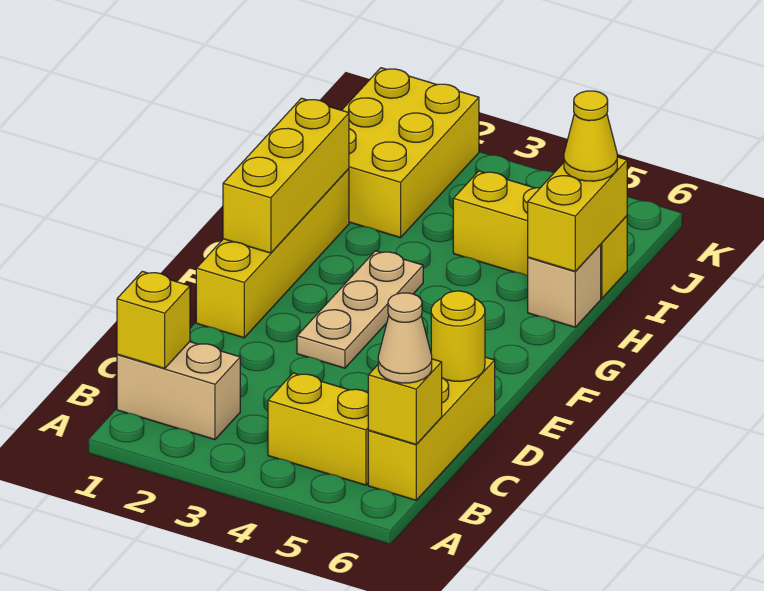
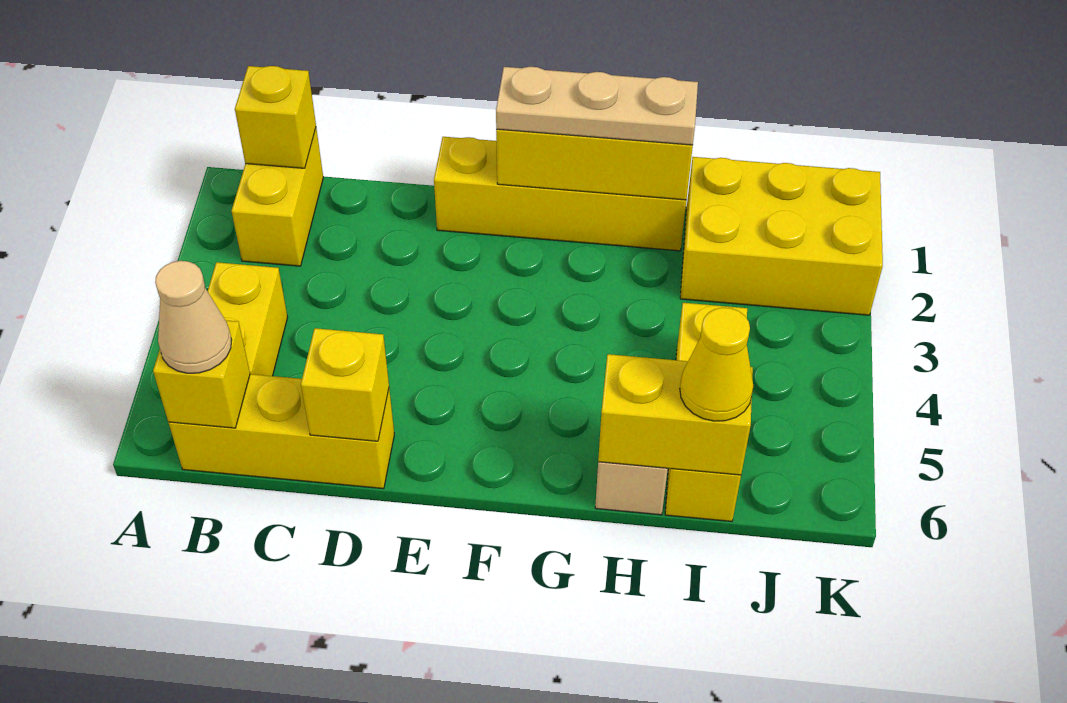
tan 1x2 brick [117,342,240,440] -> yellow 1x2 brick [232,128,323,266]
yellow 1x1 round brick [431,291,485,381] -> yellow 1x1 brick [301,328,389,441]
tan 1x3 plate [297,251,423,368] -> tan 1x3 plate moved to [496,67,698,145]

